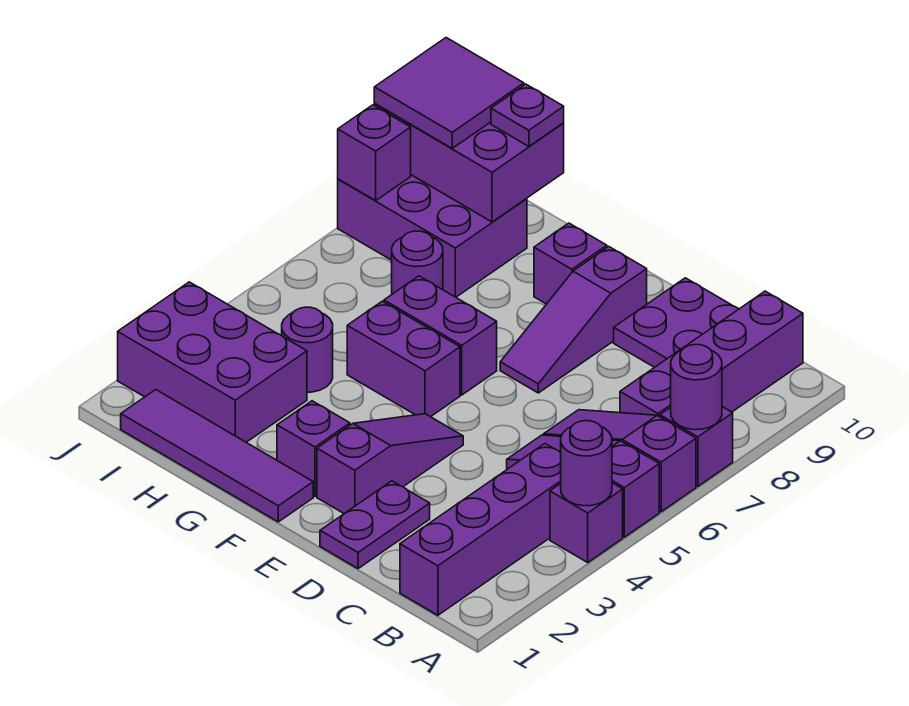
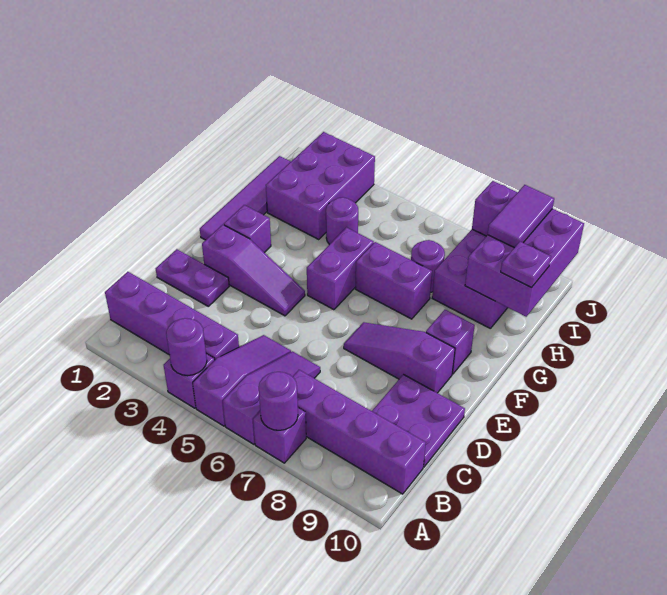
purple 1x2 brick [384,276,497,395] -> purple 1x2 brick turned to [355,242,432,319]
purple 2x2 tile [374,38,524,148] -> purple 1x2 tile [488,185,554,248]

